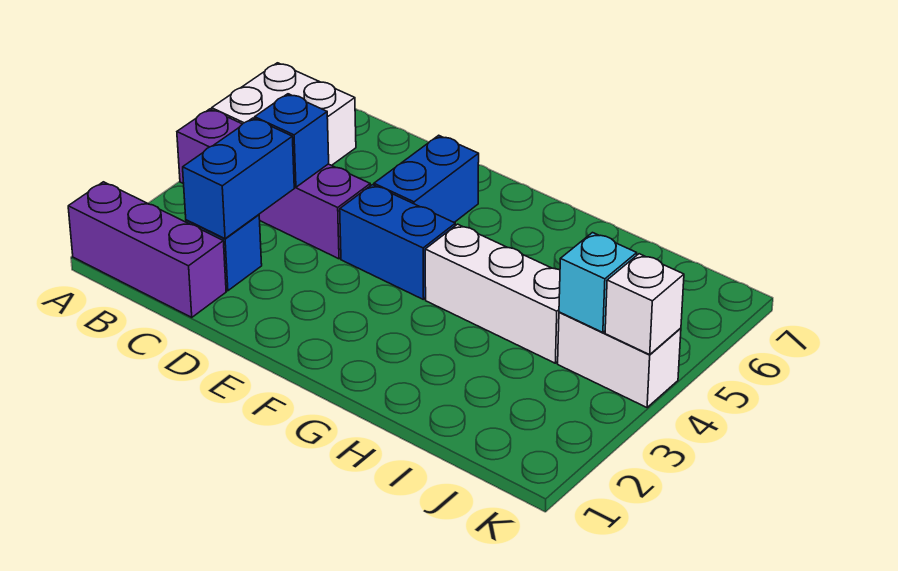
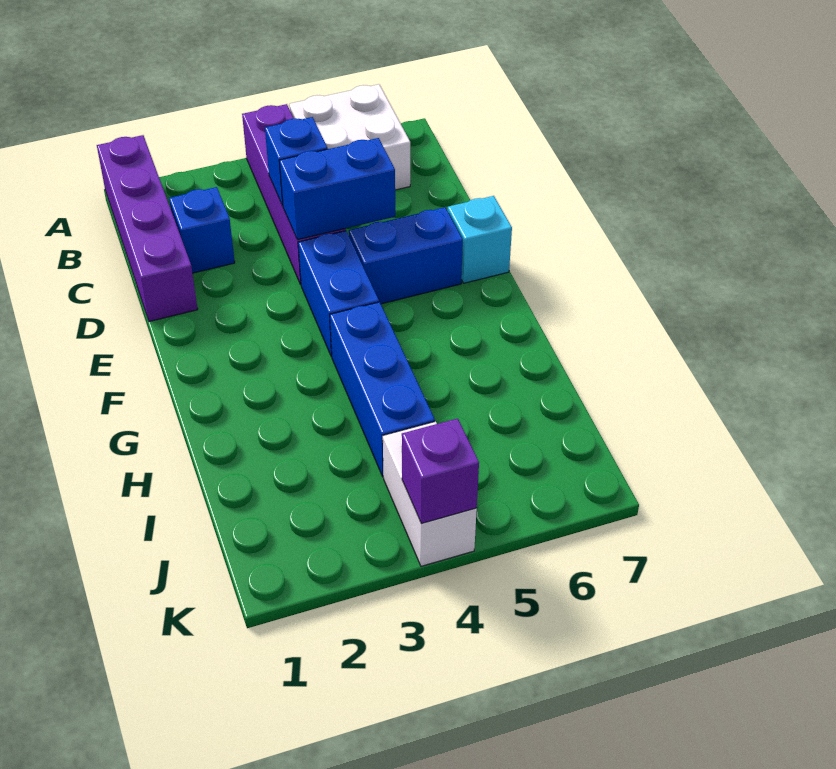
purple 1x3 brick [68,182,226,317] -> purple 1x4 brick [97,135,198,322]
blue 1x2 brick [183,118,294,239] -> blue 1x2 brick moved to [279,138,395,240]
white 1x3 brick [425,224,560,363] -> blue 1x3 brick [330,302,435,476]
cyan 1x1 brick [559,233,637,332] -> cyan 1x1 brick moved to [448,196,512,283]
white 1x1 brick [605,254,684,355] -> purple 1x1 brick [402,419,479,523]

